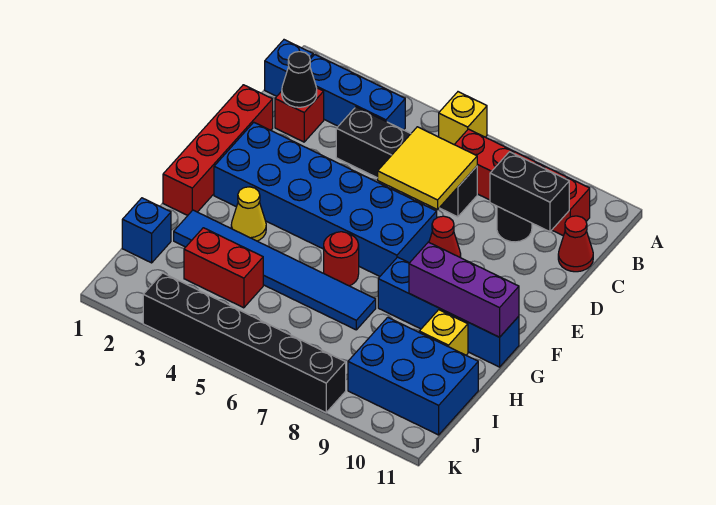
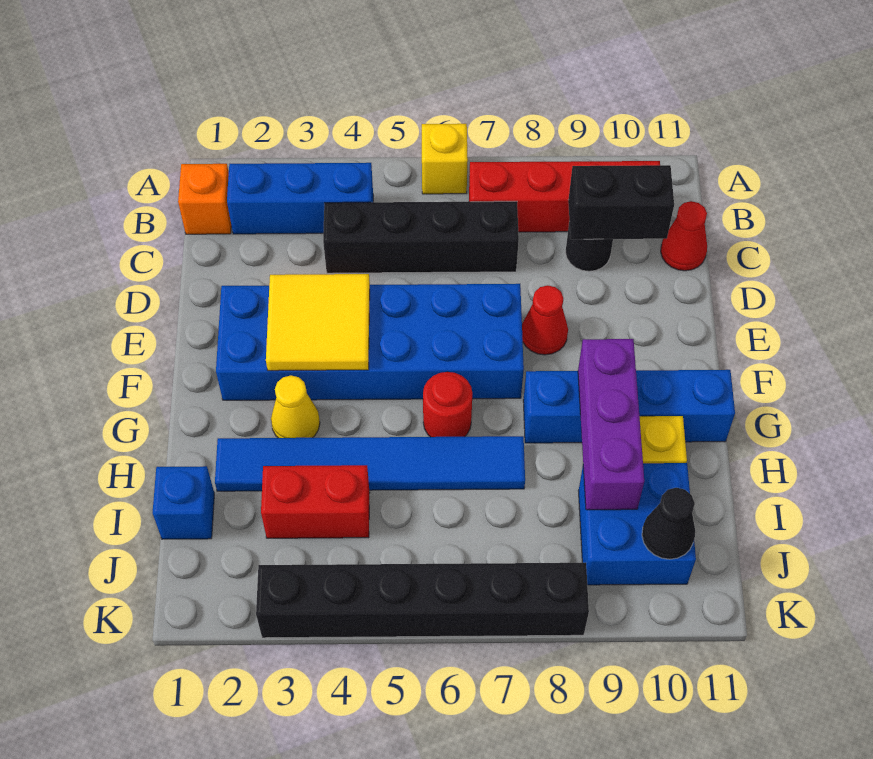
blue 1x1 brick [265,40,313,96] -> orange 1x1 brick [178,164,231,234]
red 1x1 brick [275,88,324,142] -> none
black 1x1 cone [282,52,317,107] -> black 1x1 cone moved to [642,488,695,559]
yellow 2x2 tile [378,127,477,210] -> yellow 2x2 tile moved to [266,274,370,371]
red 1x4 brick [163,85,273,215] -> none
purple 1x3 brick [409,242,519,337] -> purple 1x3 brick turned to [578,339,644,510]
blue 2x3 brick [348,317,478,435] -> blue 2x2 brick [579,463,696,585]

